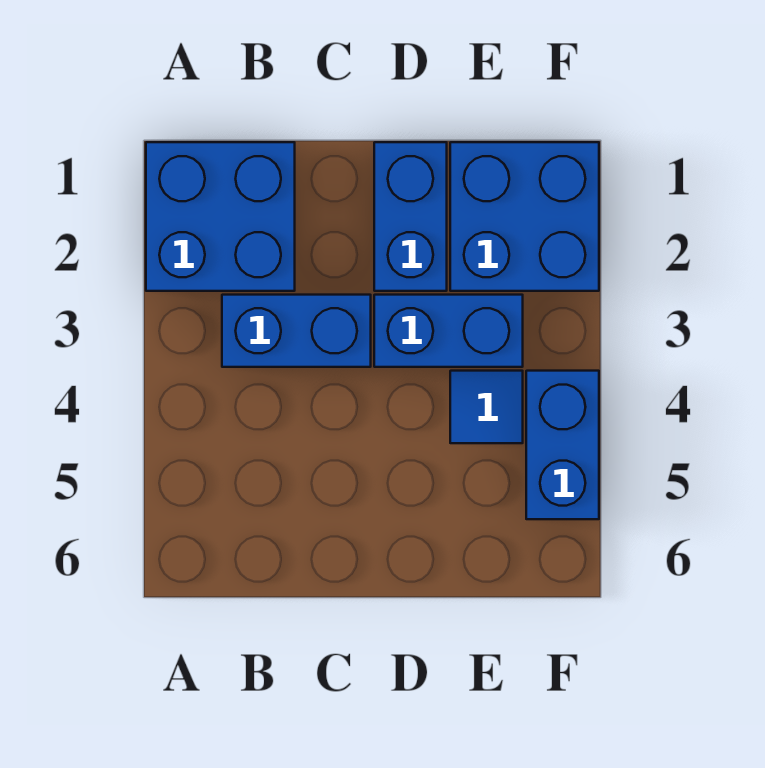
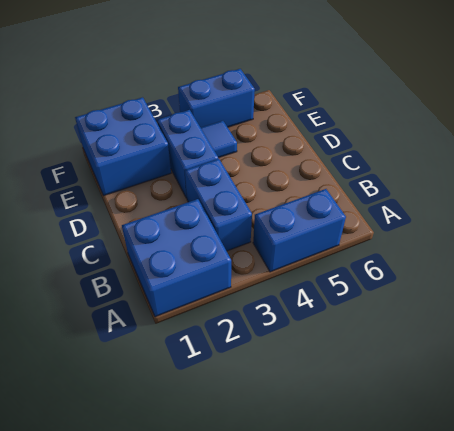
blue 1x2 brick [374,142,447,291] -> blue 1x2 brick moved to [253,189,346,272]

